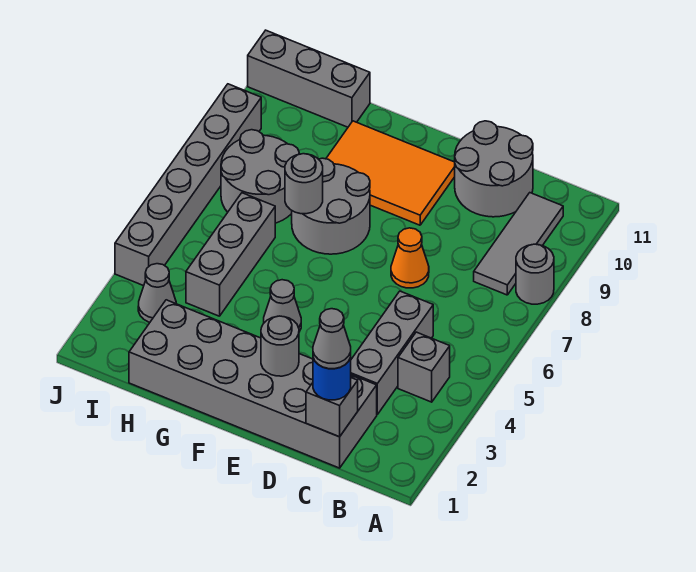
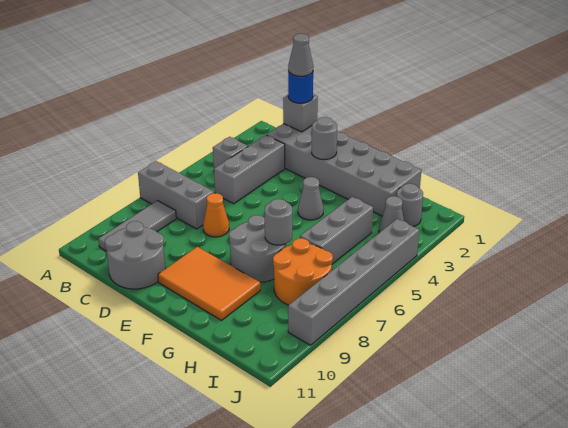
grey 1x1 round brick [516,244,554,304] -> grey 1x1 round brick moved to [397,184,423,227]
grey 2x2 round brick [221,130,299,223] -> orange 2x2 round brick [273,238,333,305]
grey 1x3 brick [248,30,370,127] -> grey 1x3 brick moved to [138,161,214,229]

